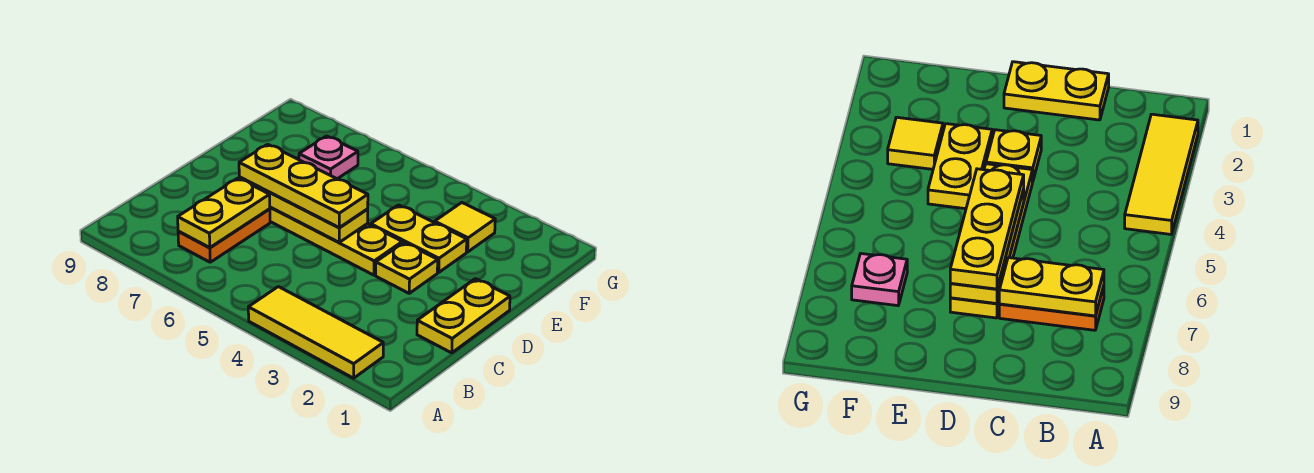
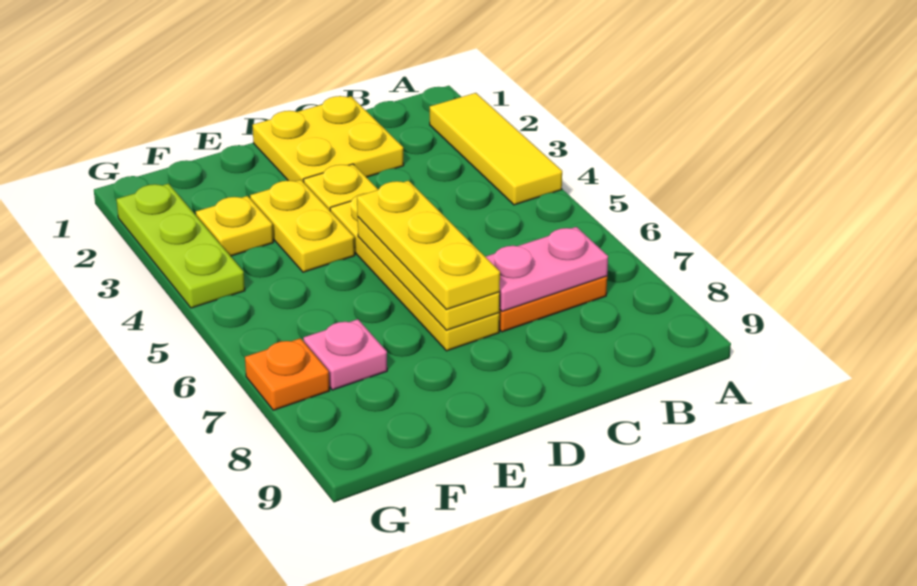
yellow 1x2 plate [178,178,270,247] -> pink 1x2 plate [486,227,608,312]
yellow 1x2 plate [417,279,510,353] -> yellow 2x2 plate [252,96,404,182]
yellow 1x1 tile [435,203,495,252] -> yellow 1x1 plate [196,196,273,256]
none -> lime 1x3 plate [116,184,245,308]
none -> orange 1x1 plate [245,338,329,410]

